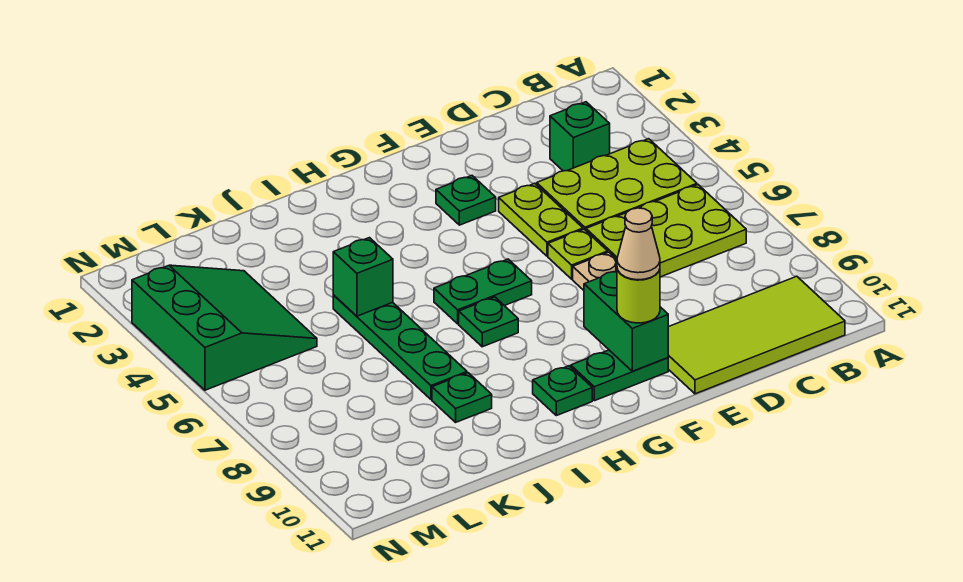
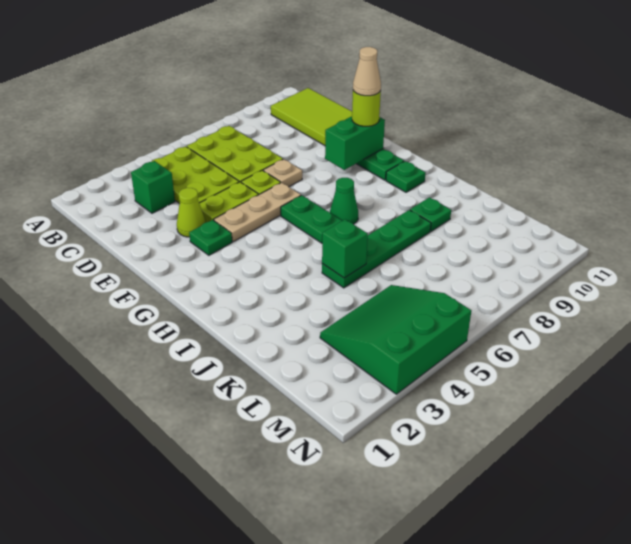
none -> lime 1x1 cone [177,188,206,237]
none -> tan 1x3 plate [214,183,301,242]
green 1x1 plate [459,297,518,347] -> green 1x1 cone [330,178,358,224]

